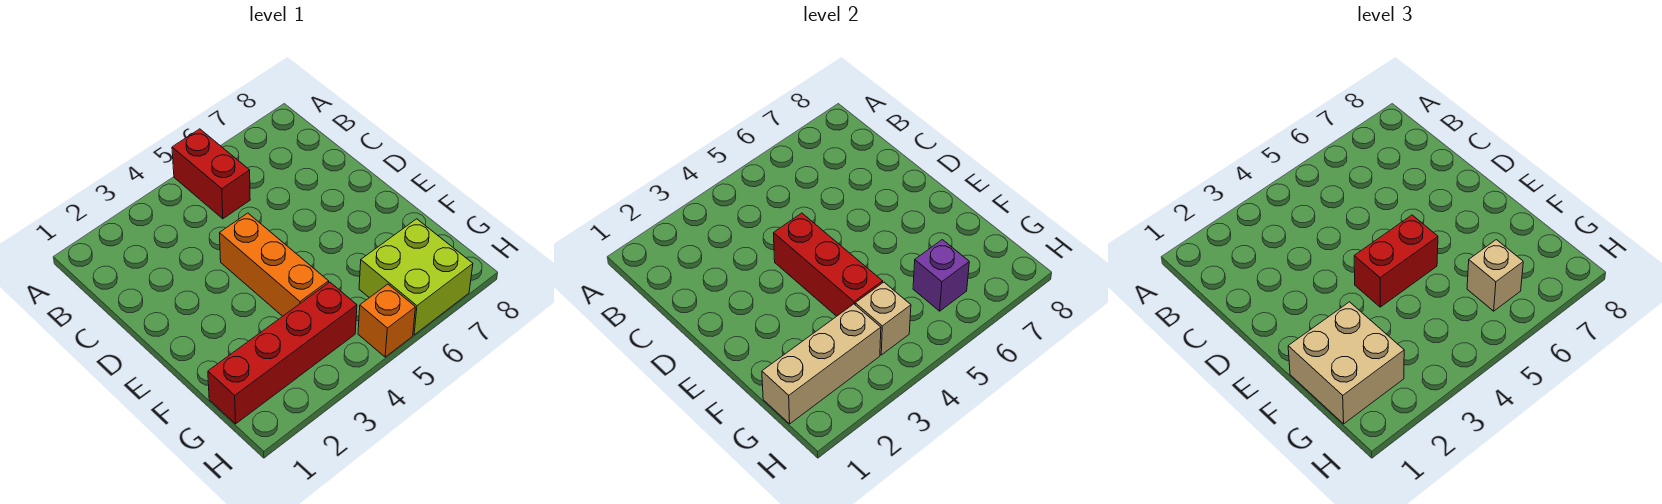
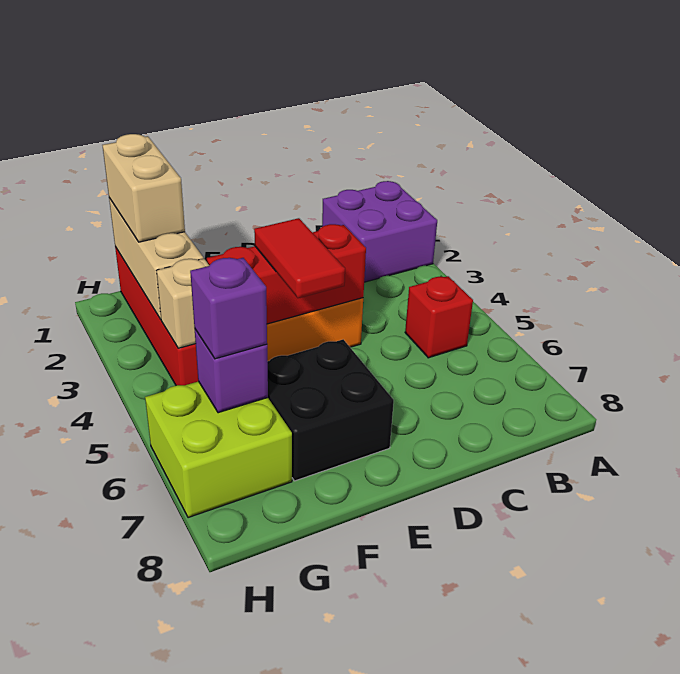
none -> purple 2x2 brick [322,181,437,282]
red 1x2 brick [172,129,250,219] -> red 1x1 brick [405,276,473,358]
red 1x2 brick [1354,215,1438,307] -> red 1x2 tile [254,218,345,298]
none -> black 2x2 brick [267,339,394,481]
tan 2x2 brick [1288,302,1404,424] -> tan 1x2 brick [102,134,185,242]
tan 1x1 brick [1467,240,1523,311] -> purple 1x1 brick [190,258,267,359]
orange 1x1 brick [358,284,415,357] -> none

